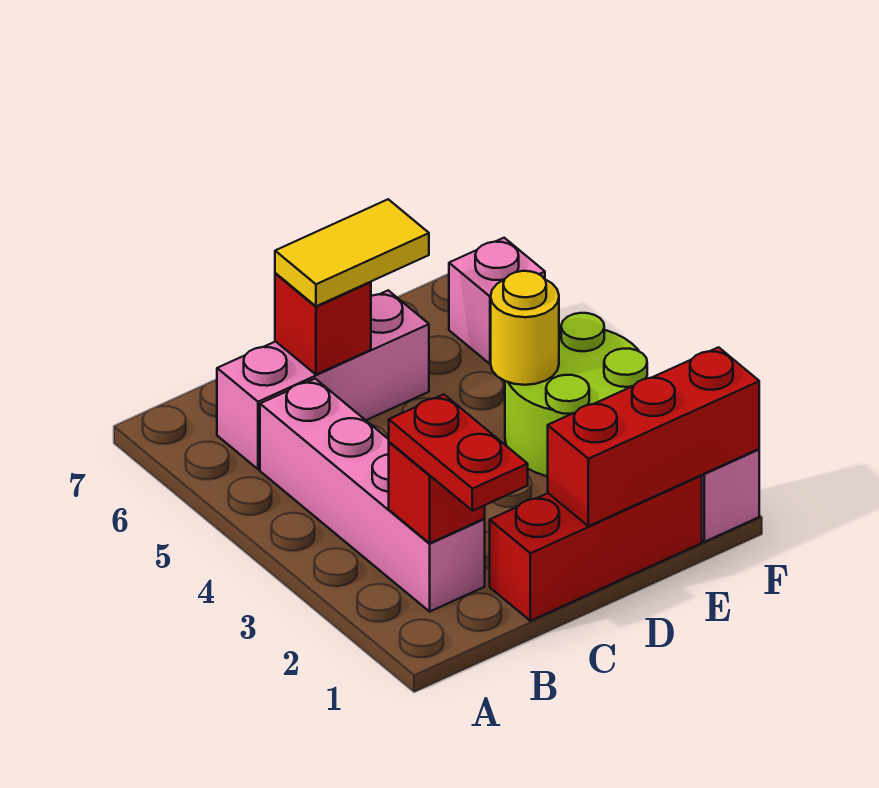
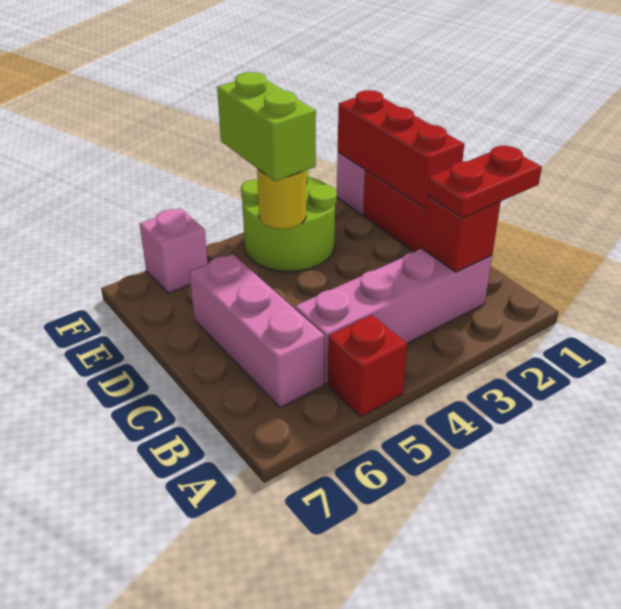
red 1x1 brick [275,273,371,375] -> red 1x1 brick moved to [328,315,407,417]
yellow 1x2 tile [275,199,429,306] -> none
none -> lime 1x2 brick [217,72,316,181]

